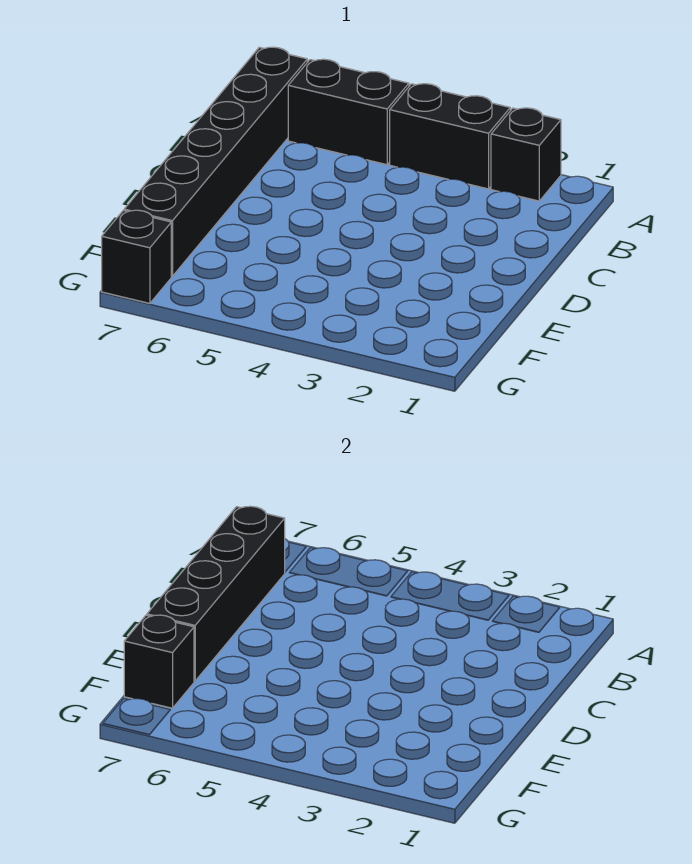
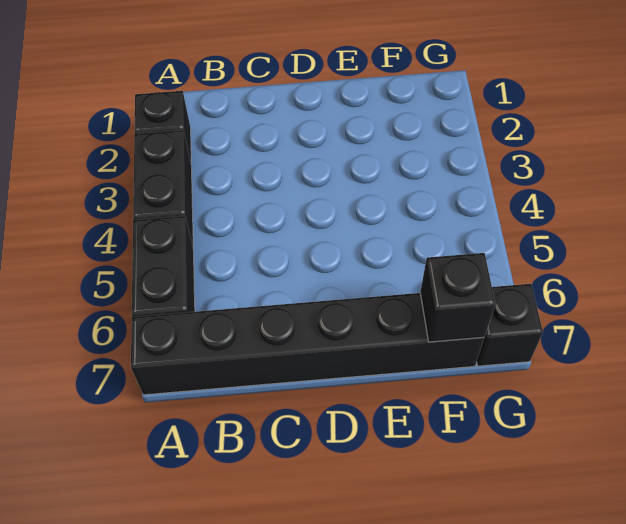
black 1x4 brick [147,506,285,681] -> none

